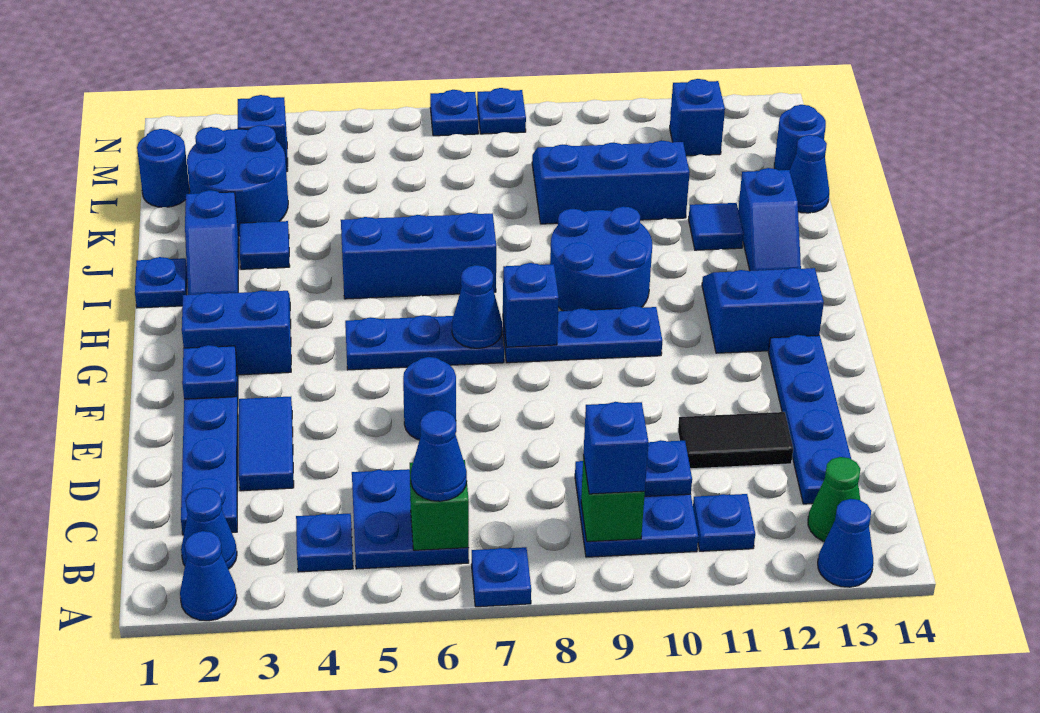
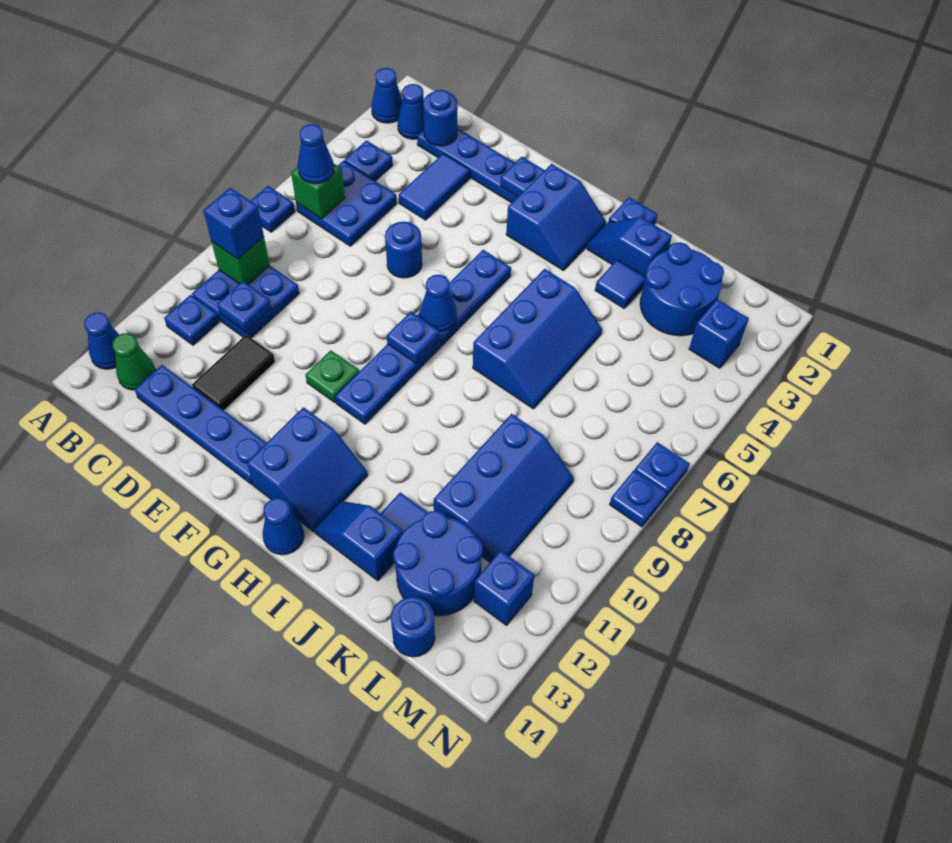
blue 1x2 tile [239,397,294,491] -> blue 1x2 tile turned to [399,153,470,220]
none -> green 1x1 plate [305,350,359,403]
blue 1x1 brick [503,263,559,347] -> blue 1x1 plate [387,312,440,363]
blue 2x2 round brick [550,206,652,311] -> blue 2x2 round brick moved to [393,511,483,616]
blue 1x1 cone [790,135,829,213] -> blue 1x1 cone moved to [263,498,304,555]
blue 1x1 round brick [137,129,190,207] -> blue 1x1 round brick moved to [423,90,458,146]

